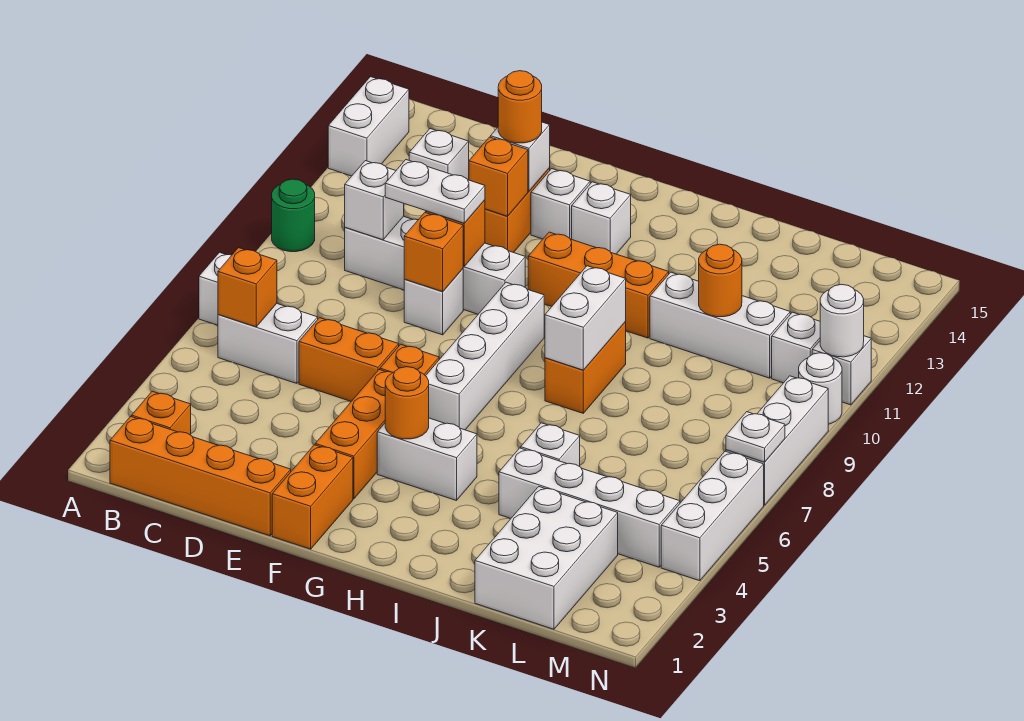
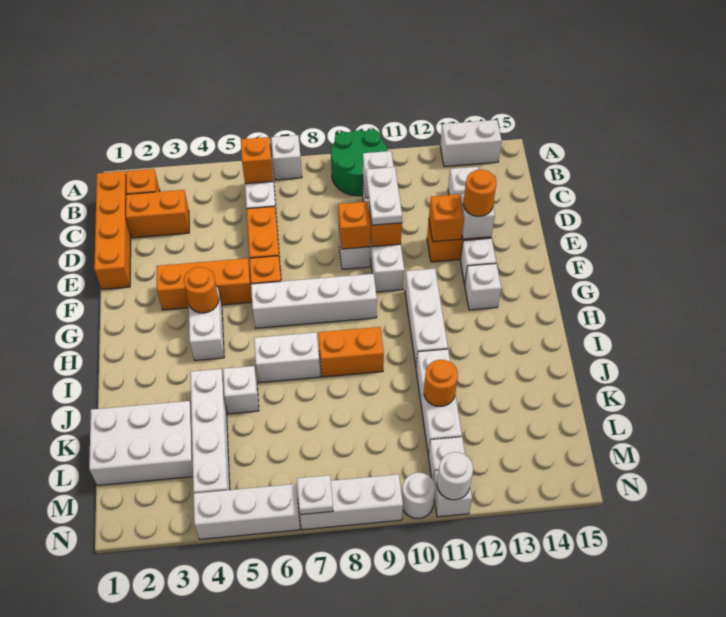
green 1x1 round brick [272,179,315,252] -> green 2x2 round brick [331,129,387,196]
orange 1x2 brick [272,445,353,549] -> orange 1x2 brick moved to [126,190,189,238]
orange 1x3 brick [528,232,669,338] -> white 1x3 brick [405,269,448,366]
white 1x2 brick [545,266,626,370] -> white 1x2 brick moved to [254,332,320,383]

